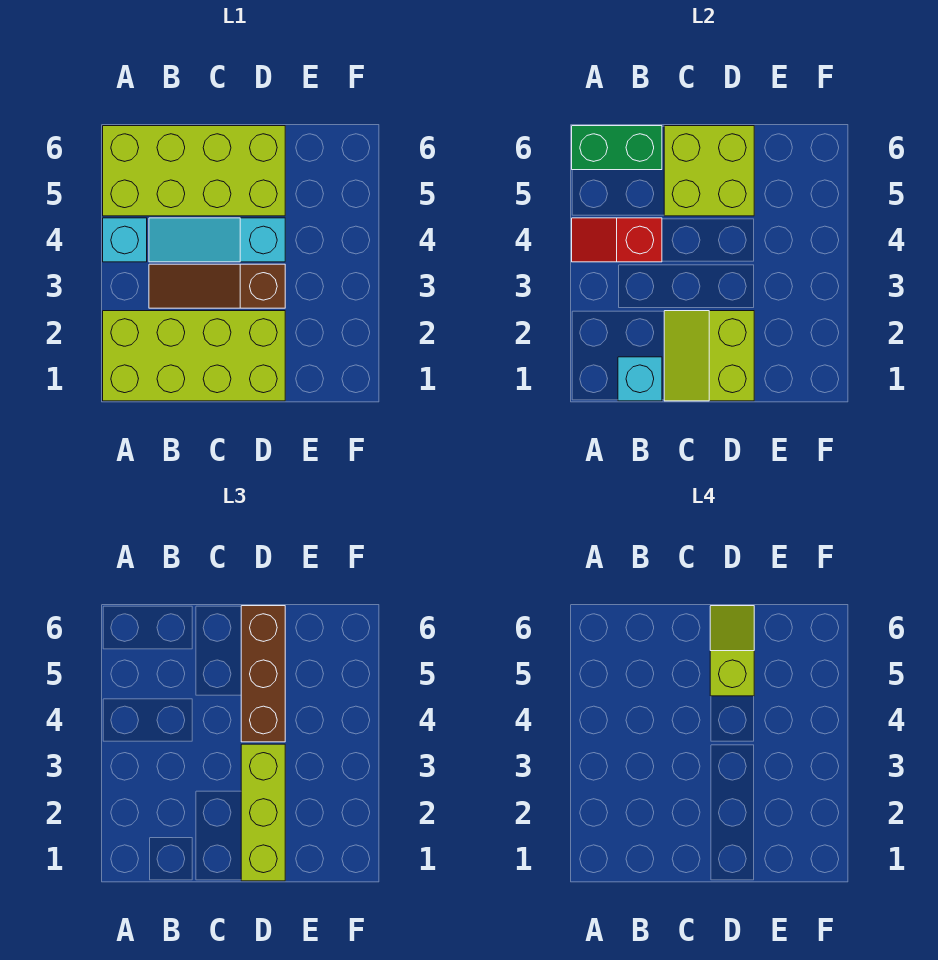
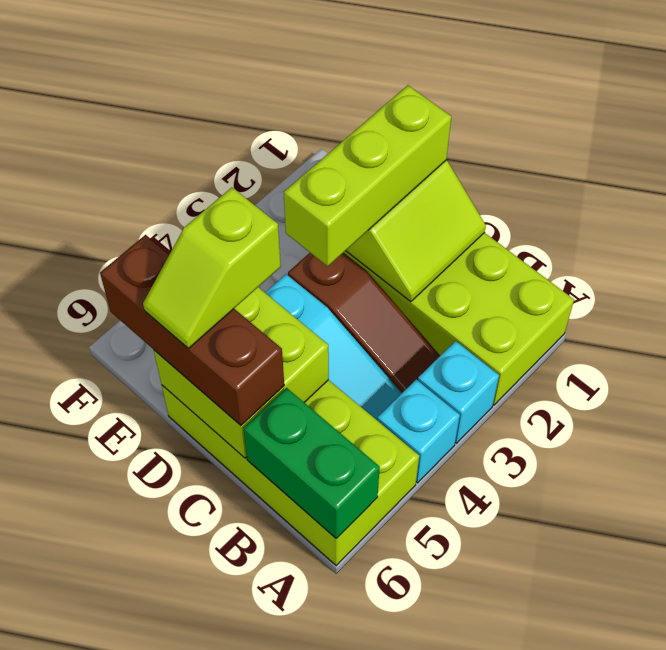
red 1x2 slope [572,218,662,262] -> none
cyan 1x1 brick [618,357,662,401] -> cyan 1x1 brick moved to [418,341,499,443]
brown 1x3 brick [241,606,285,742] -> brown 1x3 brick turned to [100,235,284,425]

